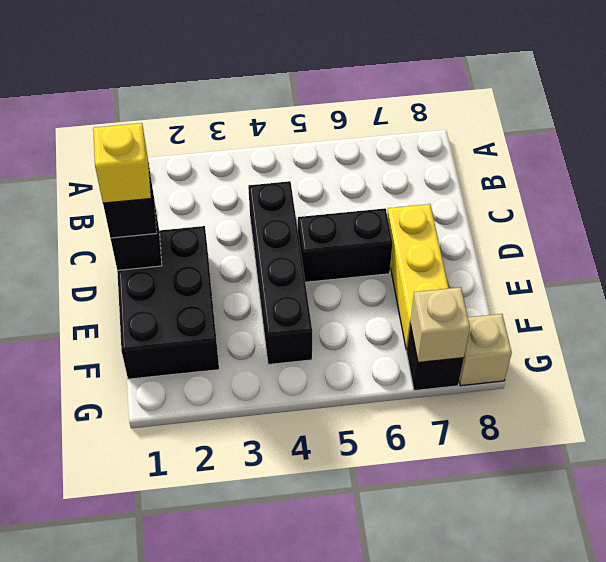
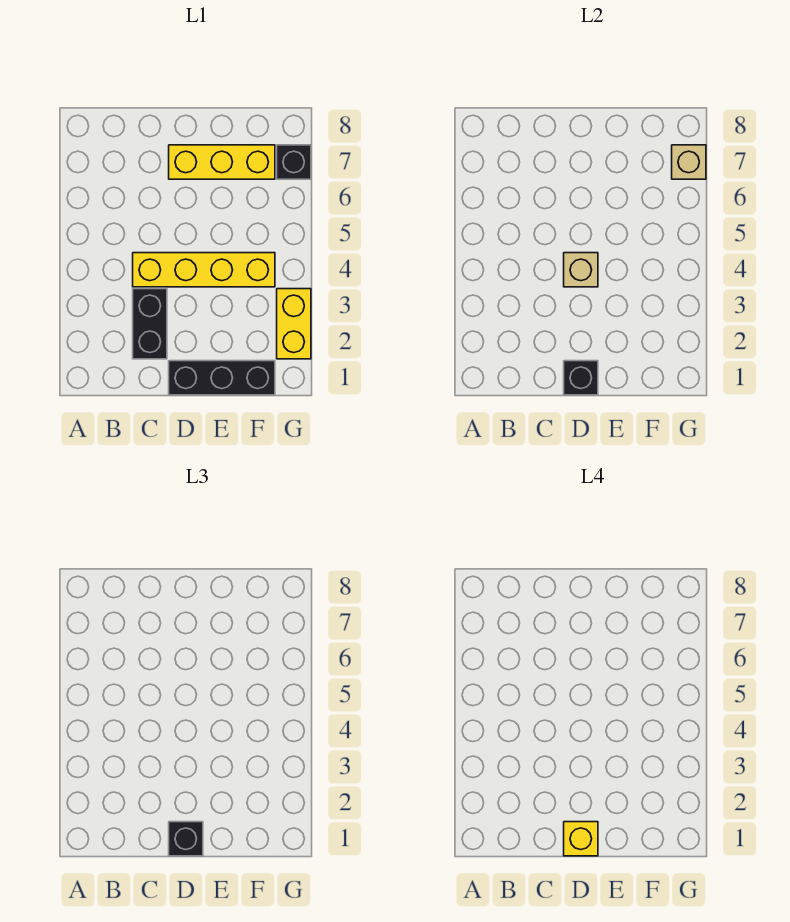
black 1x4 brick [248,181,312,365] -> yellow 1x4 brick [133,253,275,287]
black 2x3 brick [117,226,219,379] -> black 1x3 brick [169,361,275,395]
black 1x2 brick [298,208,393,282] -> black 1x2 brick moved to [133,289,167,359]
none -> yellow 1x2 brick [277,289,311,359]
tan 1x1 brick [459,314,512,386] -> tan 1x1 brick moved to [564,253,598,287]

